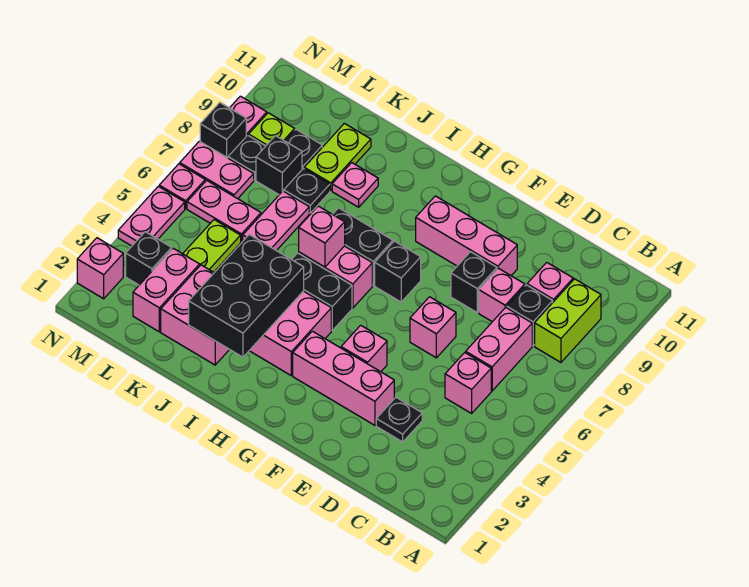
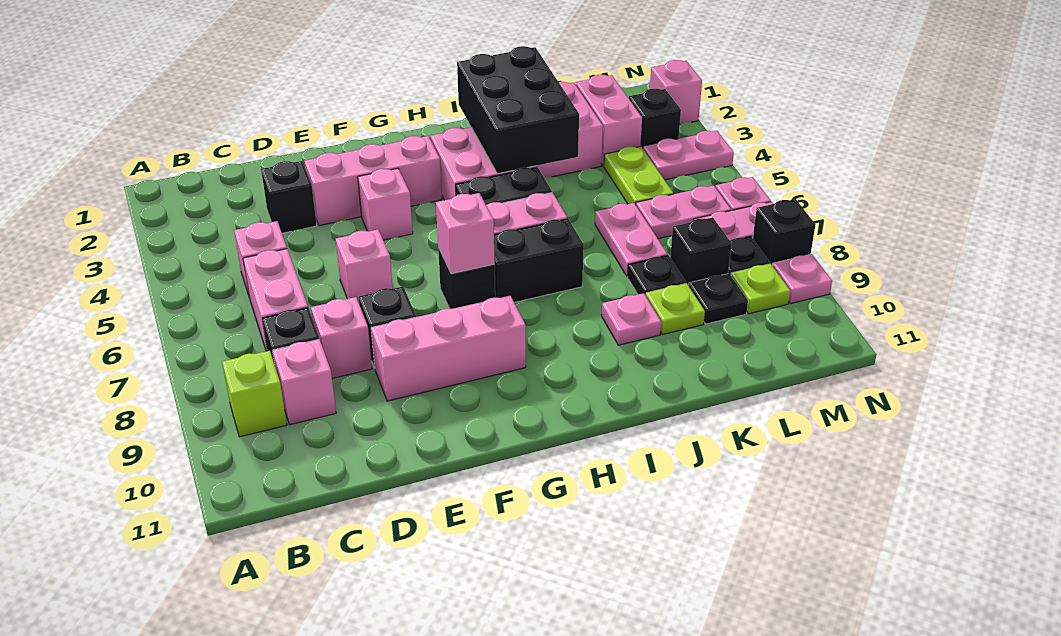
lime 1x2 brick [535,279,601,362] -> lime 1x1 brick [222,351,287,437]
black 1x1 plate [376,397,422,442] -> black 1x1 brick [261,161,317,233]
pink 1x1 brick [299,206,345,267] -> pink 1x1 brick moved to [436,193,495,274]
lime 1x2 plate [304,123,371,191] -> lime 1x1 plate [646,283,705,335]
pink 1x2 plate [118,186,185,246] -> pink 1x2 plate turned to [643,131,734,180]

